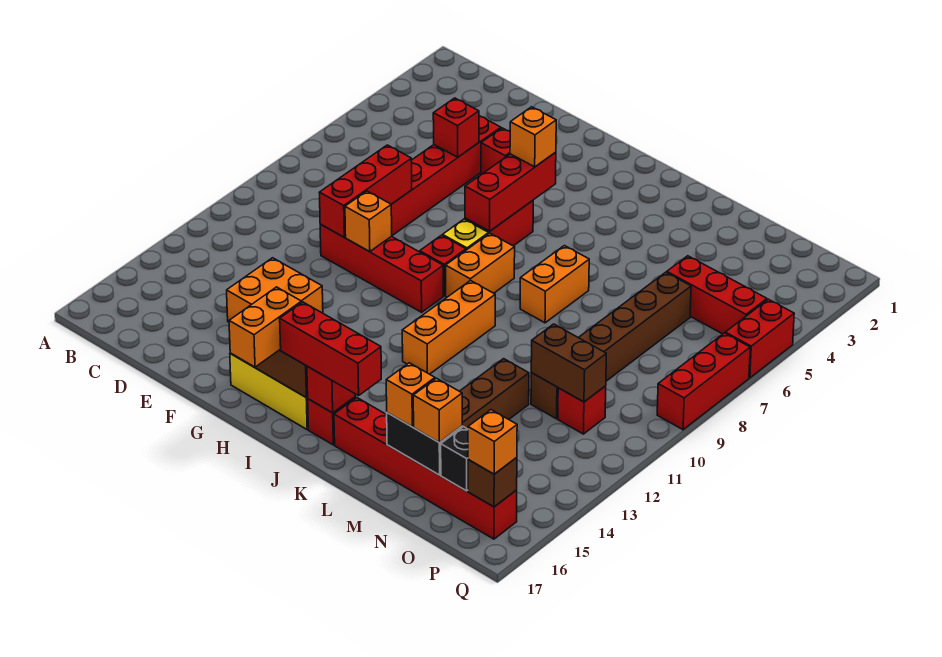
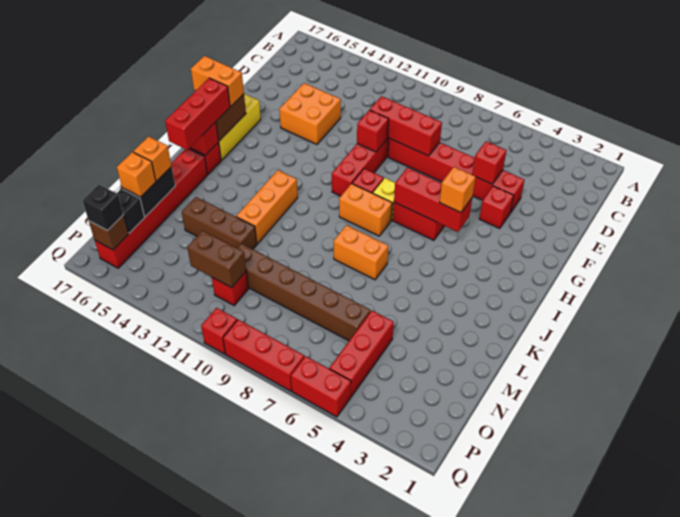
orange 1x1 brick [345,191,392,252] -> red 1x1 brick [357,110,389,152]
orange 1x3 brick [402,280,495,374] -> orange 1x3 brick turned to [236,170,298,244]
brown 1x2 brick [531,324,606,402] -> brown 1x2 brick turned to [187,231,246,288]
orange 1x1 brick [468,410,517,474] -> black 1x1 brick [82,185,124,231]
none -> red 1x1 brick [201,308,237,354]

